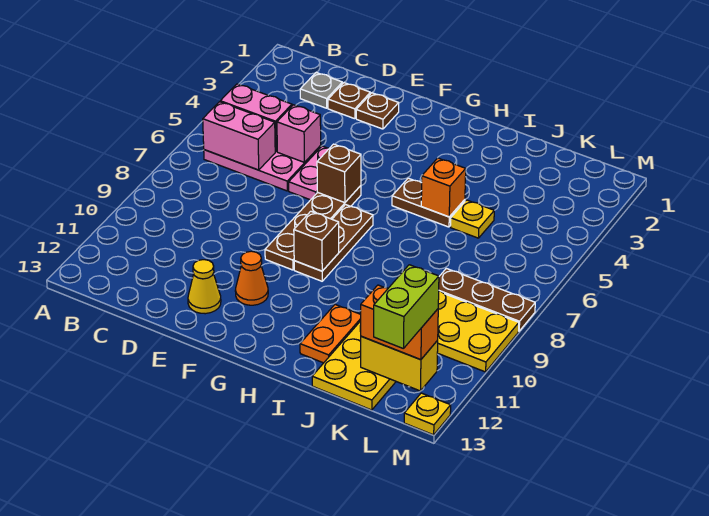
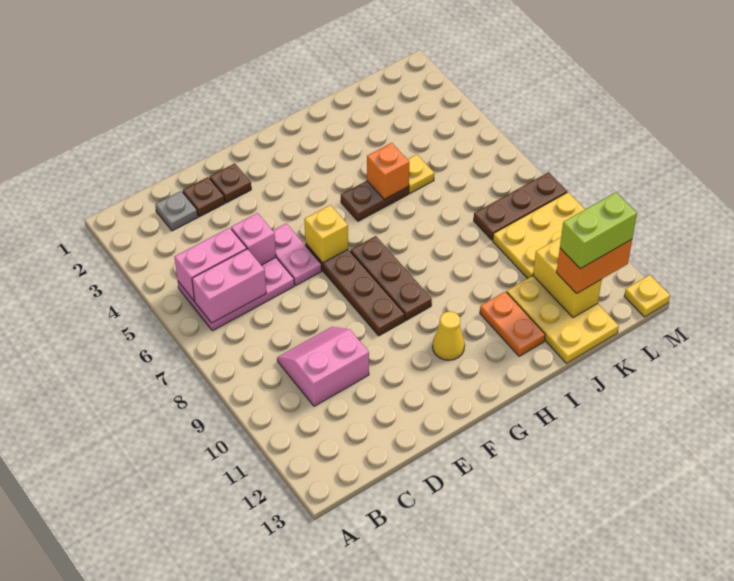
none -> pink 2x2 slope [277,327,369,406]
yellow 1x1 cone [188,260,221,314] -> yellow 1x1 cone moved to [433,311,465,360]
brown 1x1 brick [317,144,361,203] -> yellow 1x1 brick [304,205,348,263]
orange 1x1 cone [235,251,268,305] -> none
brown 1x1 brick [294,211,339,271] -> none
yellow 1x2 brick [361,336,438,391] -> yellow 1x2 brick turned to [533,237,602,318]
lime 1x2 brick [374,265,439,349] -> lime 1x2 brick turned to [560,193,637,269]

